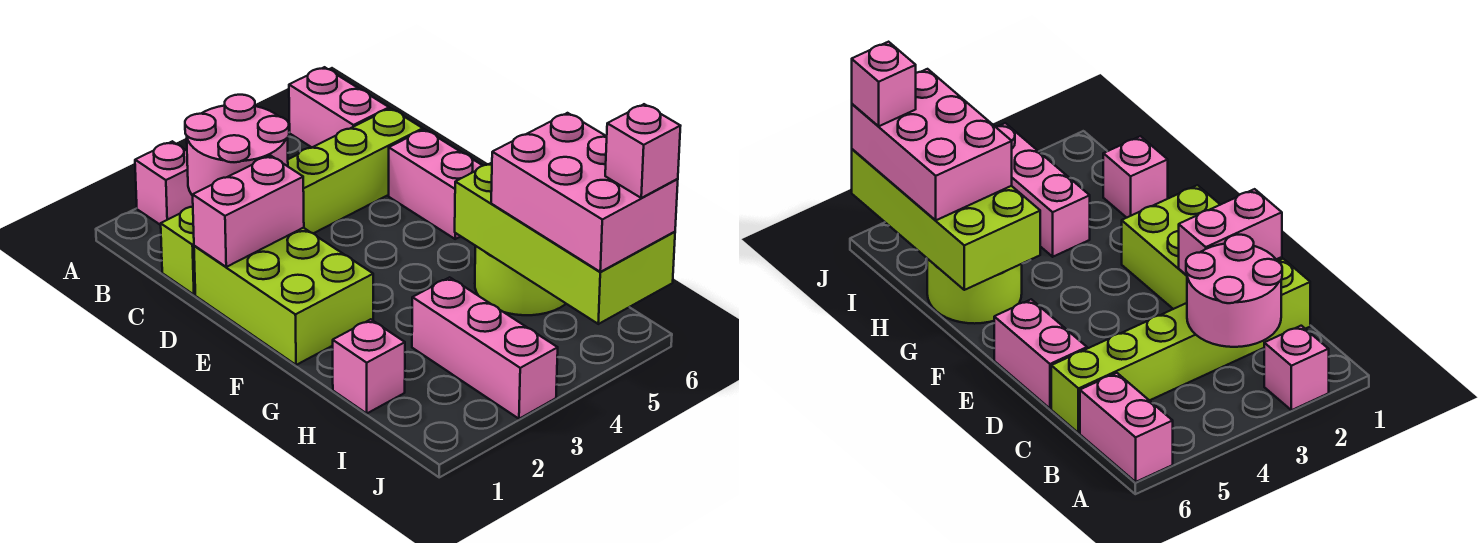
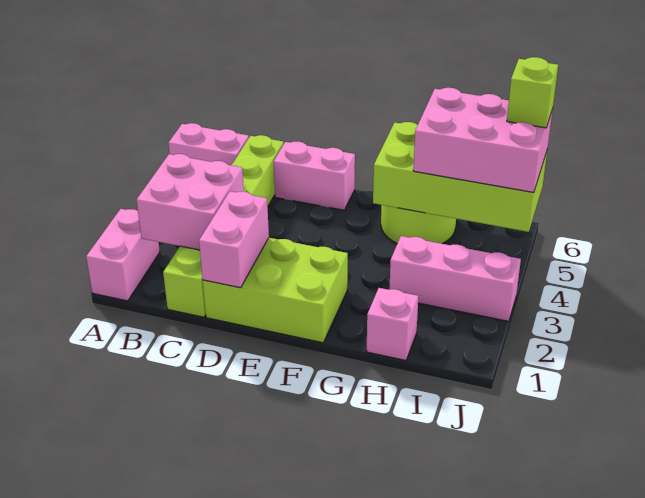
pink 1x1 brick [135,141,193,225] -> pink 1x2 brick [86,209,160,301]
pink 2x2 round brick [185,95,289,196] -> pink 2x2 brick [137,154,244,250]
pink 1x1 brick [605,104,680,198] -> lime 1x1 brick [507,57,558,128]

